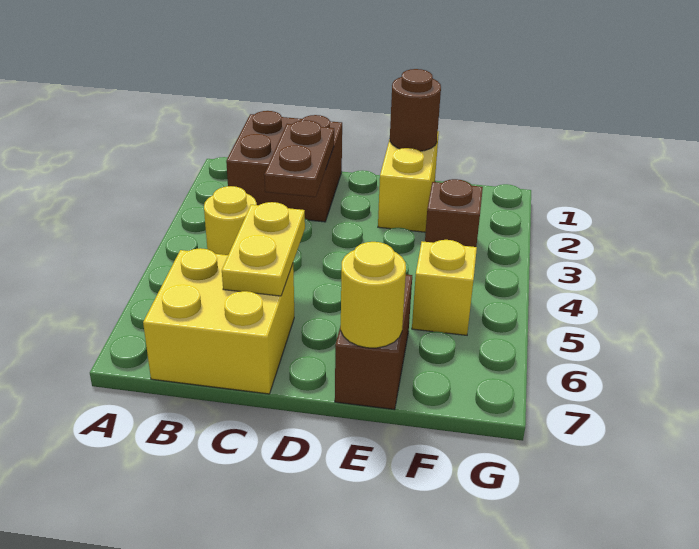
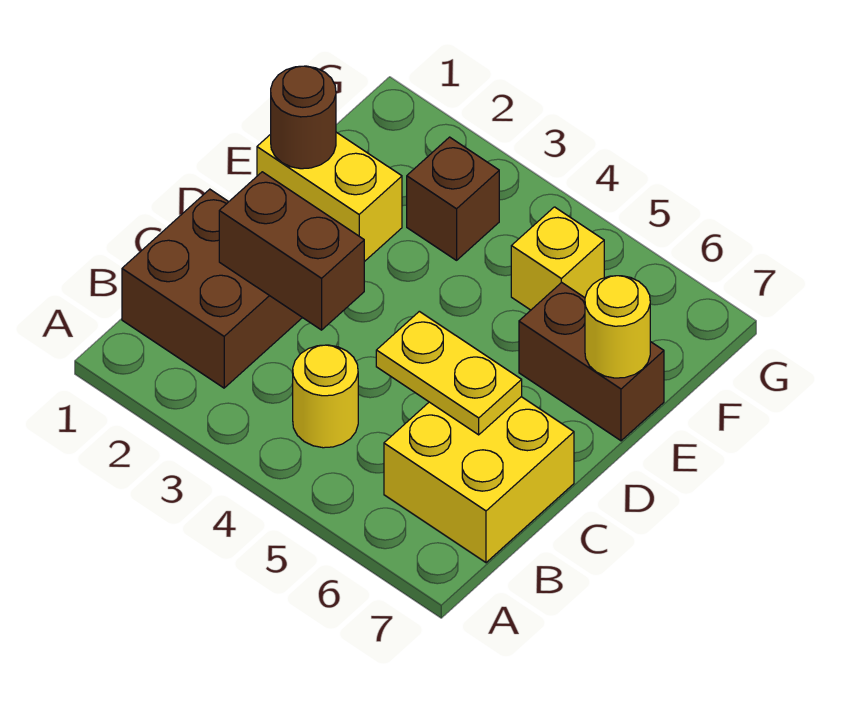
brown 1x2 plate [264,120,334,197] -> brown 1x2 brick [219,172,364,330]

